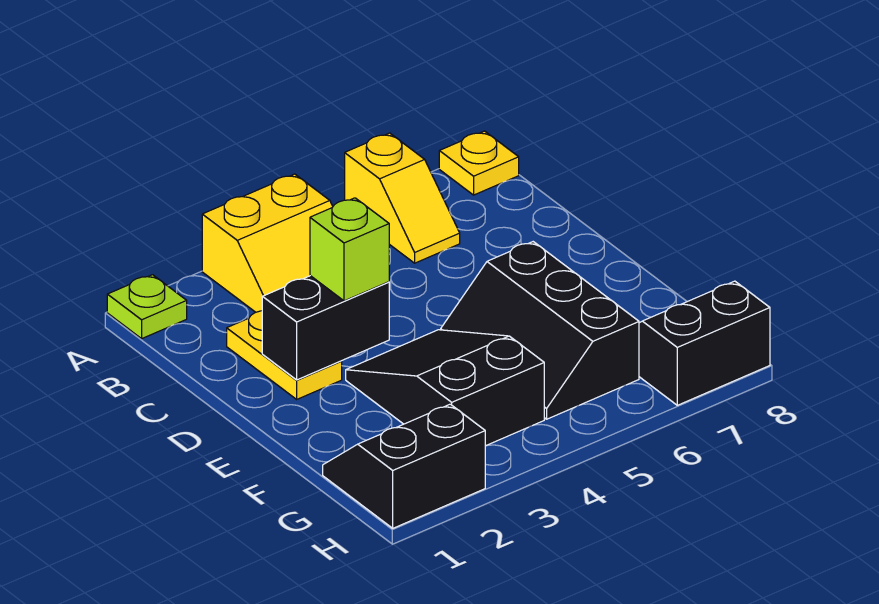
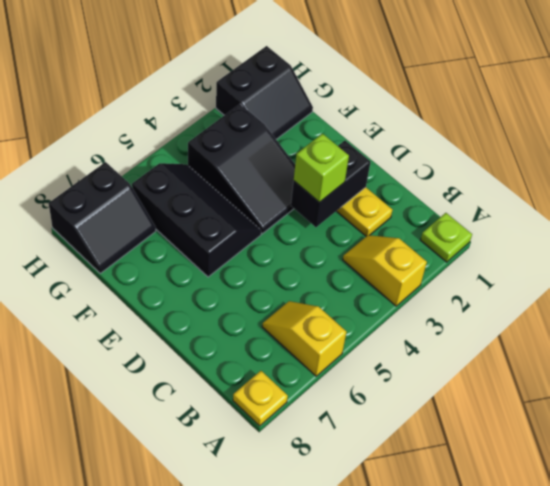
yellow 2x2 slope [202,174,333,312] -> yellow 1x2 slope [343,235,427,306]

